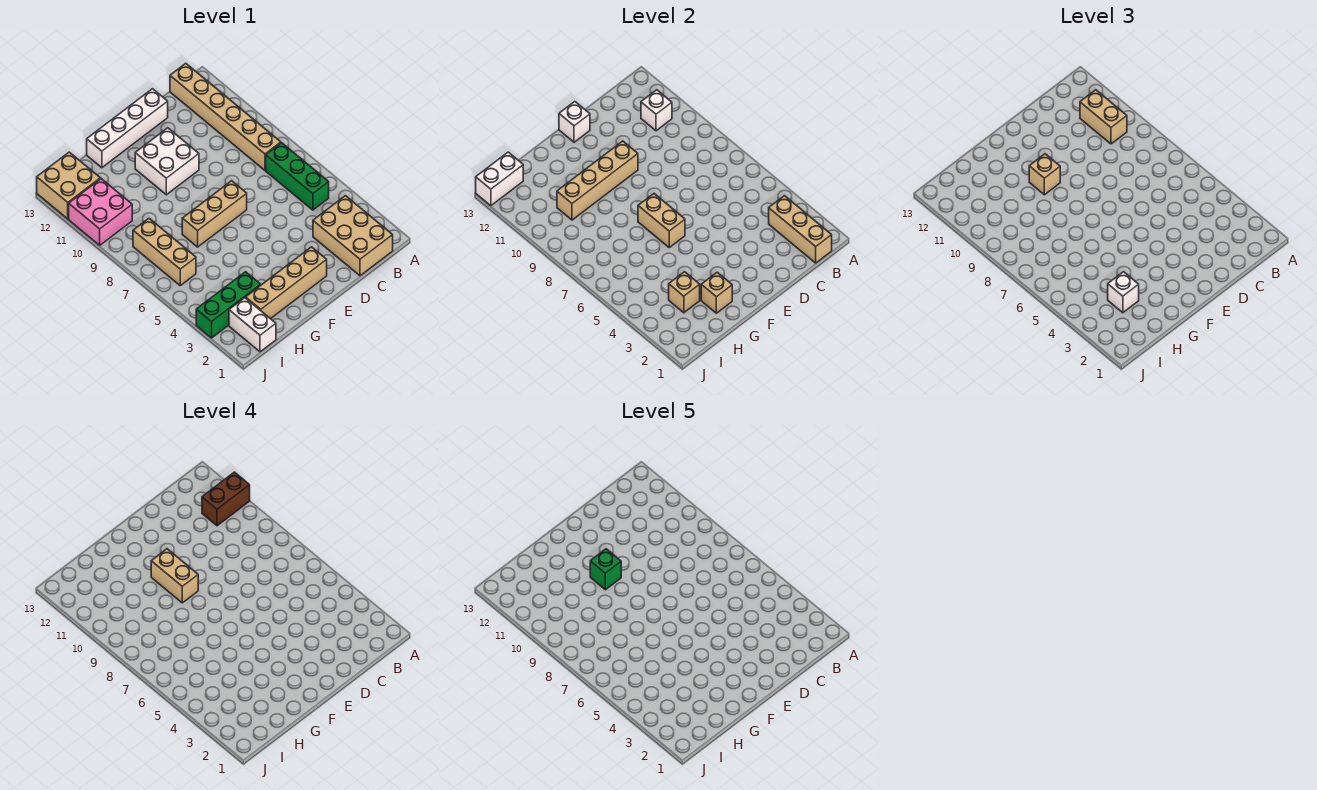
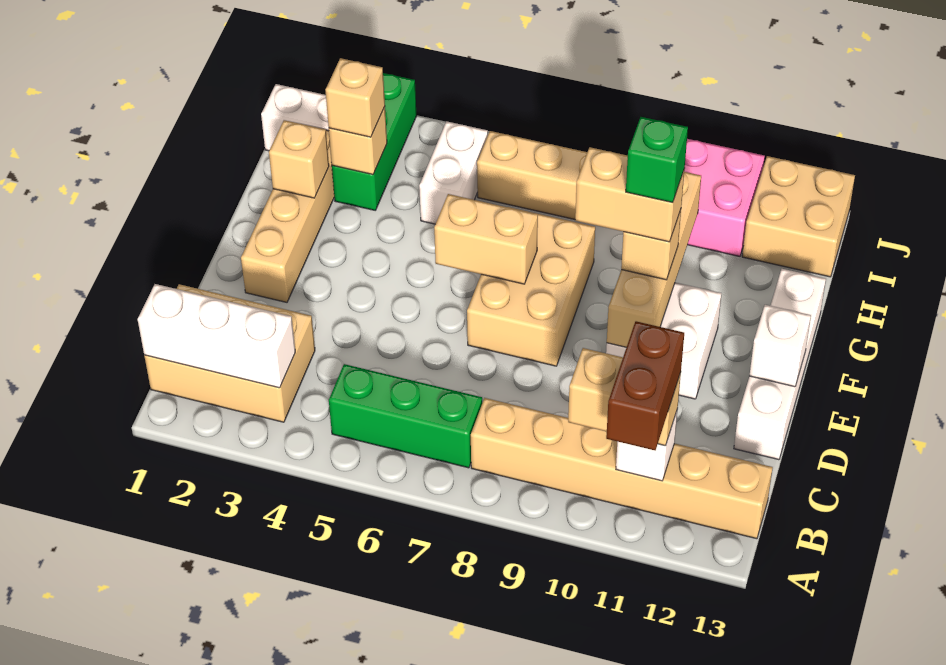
tan 1x3 brick [769,196,832,263] -> white 1x3 brick [138,284,295,388]
tan 1x3 brick [182,181,247,247] -> tan 2x3 brick [467,207,595,366]
white 1x1 brick [1108,272,1139,313] -> tan 1x1 brick [326,58,385,137]
white 1x2 brick [476,152,523,206] -> white 1x2 brick moved to [419,121,488,224]

